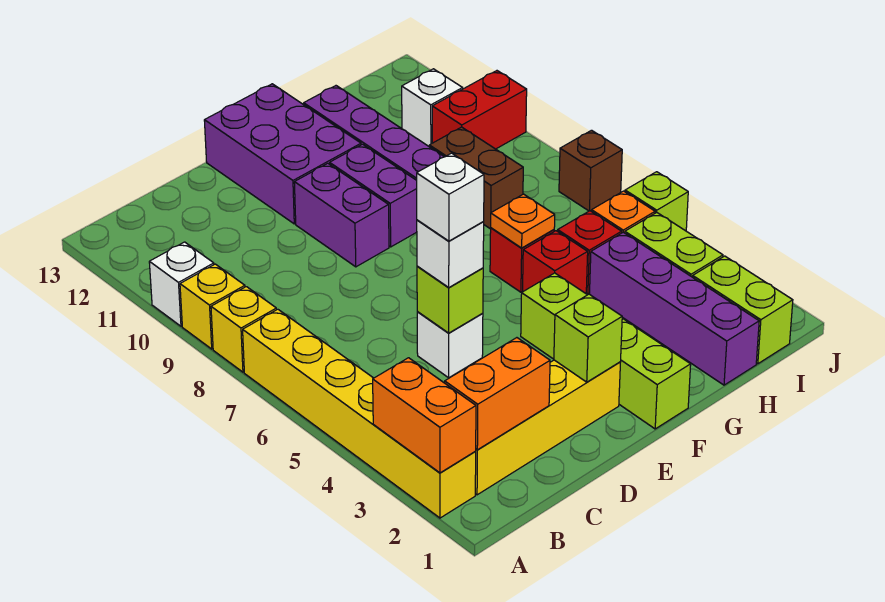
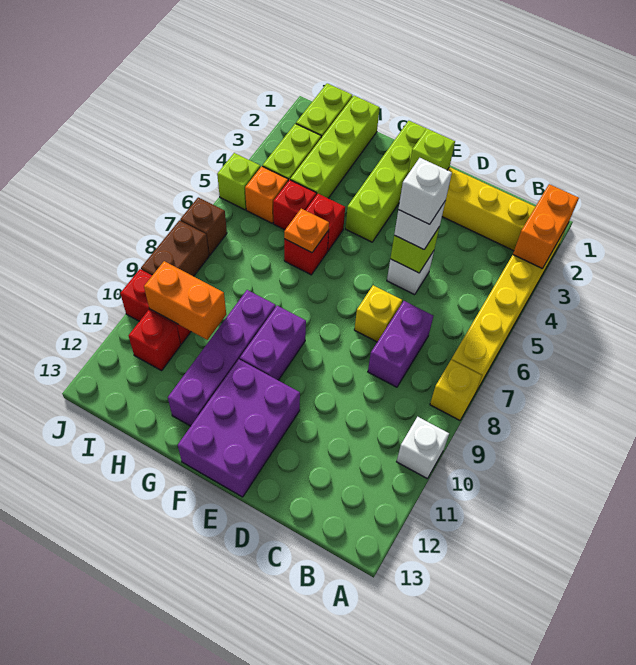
yellow 1x1 brick [180,264,245,349] -> yellow 1x1 brick moved to [354,285,402,342]
orange 1x2 brick [445,338,550,450] -> orange 1x2 brick moved to [144,261,226,340]
purple 1x2 brick [294,163,389,267] -> purple 1x2 brick moved to [368,301,433,387]
purple 1x4 brick [590,232,759,385] -> lime 1x4 brick [290,96,380,198]
brown 1x2 brick [429,127,523,229] -> brown 1x2 brick moved to [141,220,209,276]
white 1x1 brick [402,69,463,146] -> red 1x1 brick [129,310,181,371]

